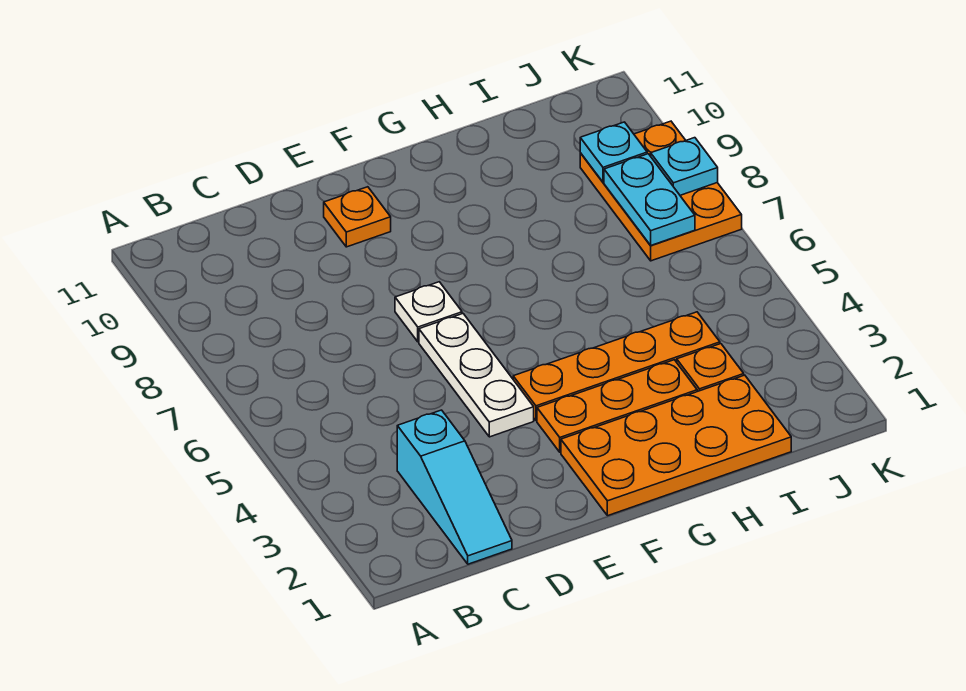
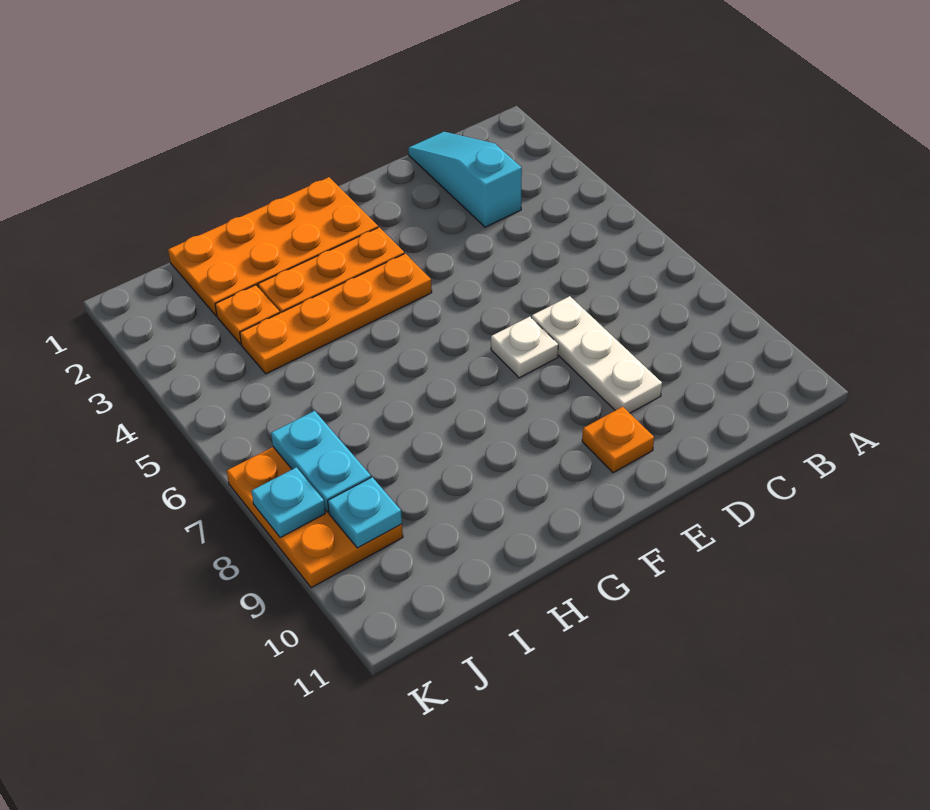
white 1x3 plate [419,314,534,437] -> white 1x3 plate moved to [532,296,662,413]

